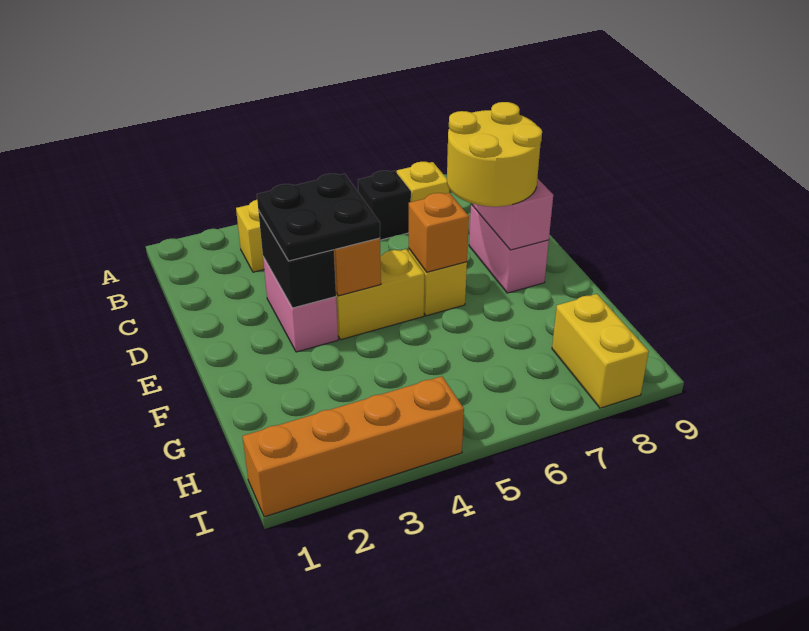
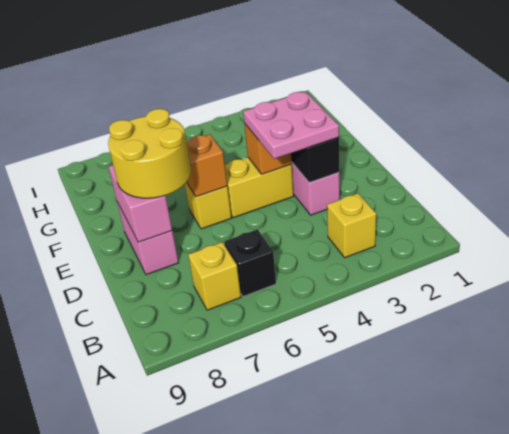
black 2x2 plate [257,174,380,261] -> pink 2x2 plate [243,92,339,159]
yellow 1x2 brick [552,294,649,408] -> none
orange 1x4 brick [243,376,464,517] -> none

